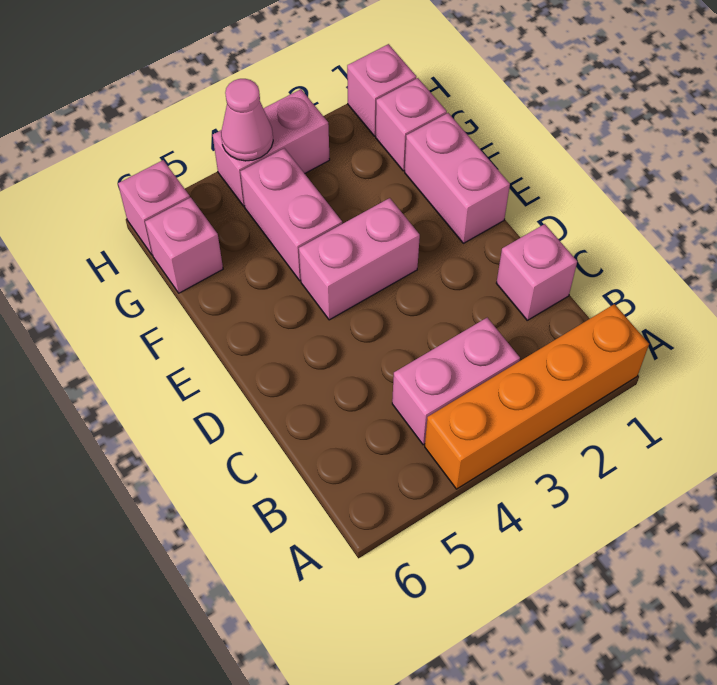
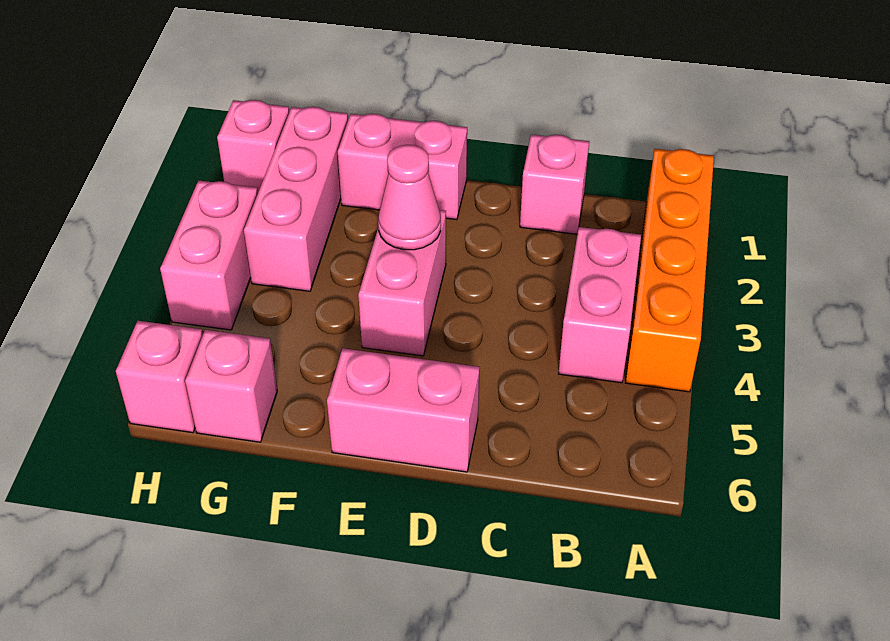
pink 1x2 brick [240,148,342,281] -> pink 1x2 brick moved to [327,348,480,472]
pink 1x1 brick [376,78,447,171] -> pink 1x3 brick [244,107,348,291]
pink 1x1 cone [221,79,273,161] -> pink 1x1 cone moved to [378,145,441,250]

